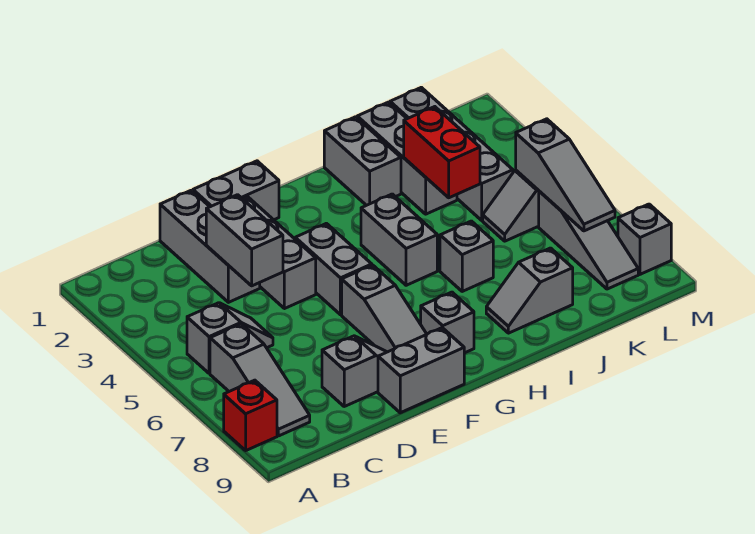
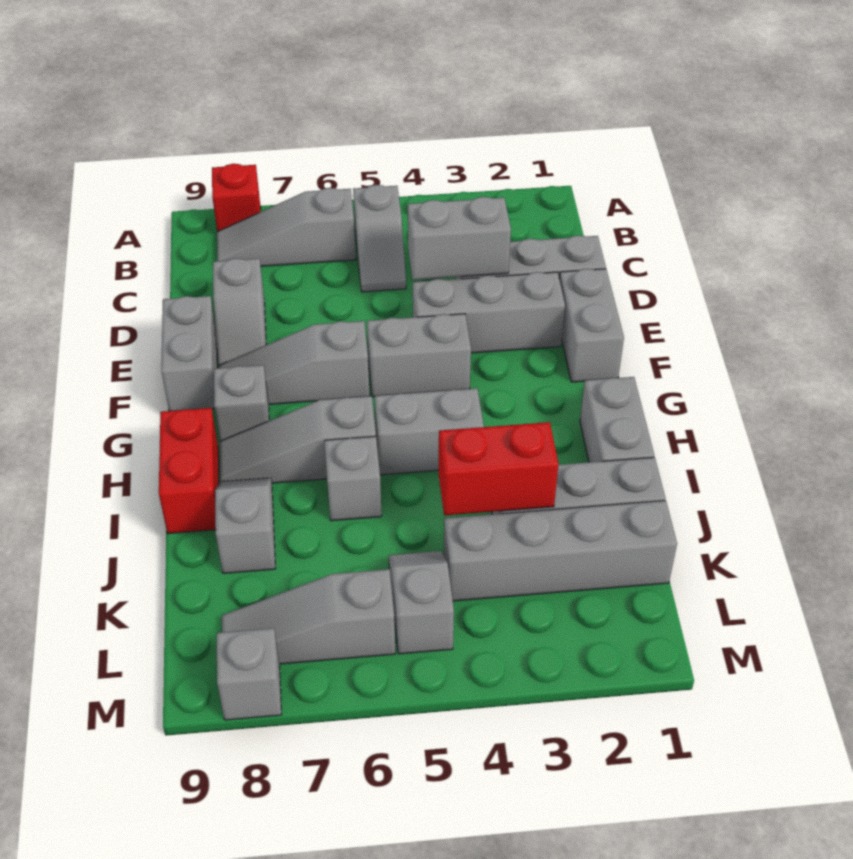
none -> red 1x2 brick [159,408,219,534]
grey 1x2 brick [324,117,401,205] -> grey 1x2 brick turned to [580,377,654,462]
grey 1x3 slope [516,119,615,231] -> grey 1x3 slope moved to [220,396,376,483]

